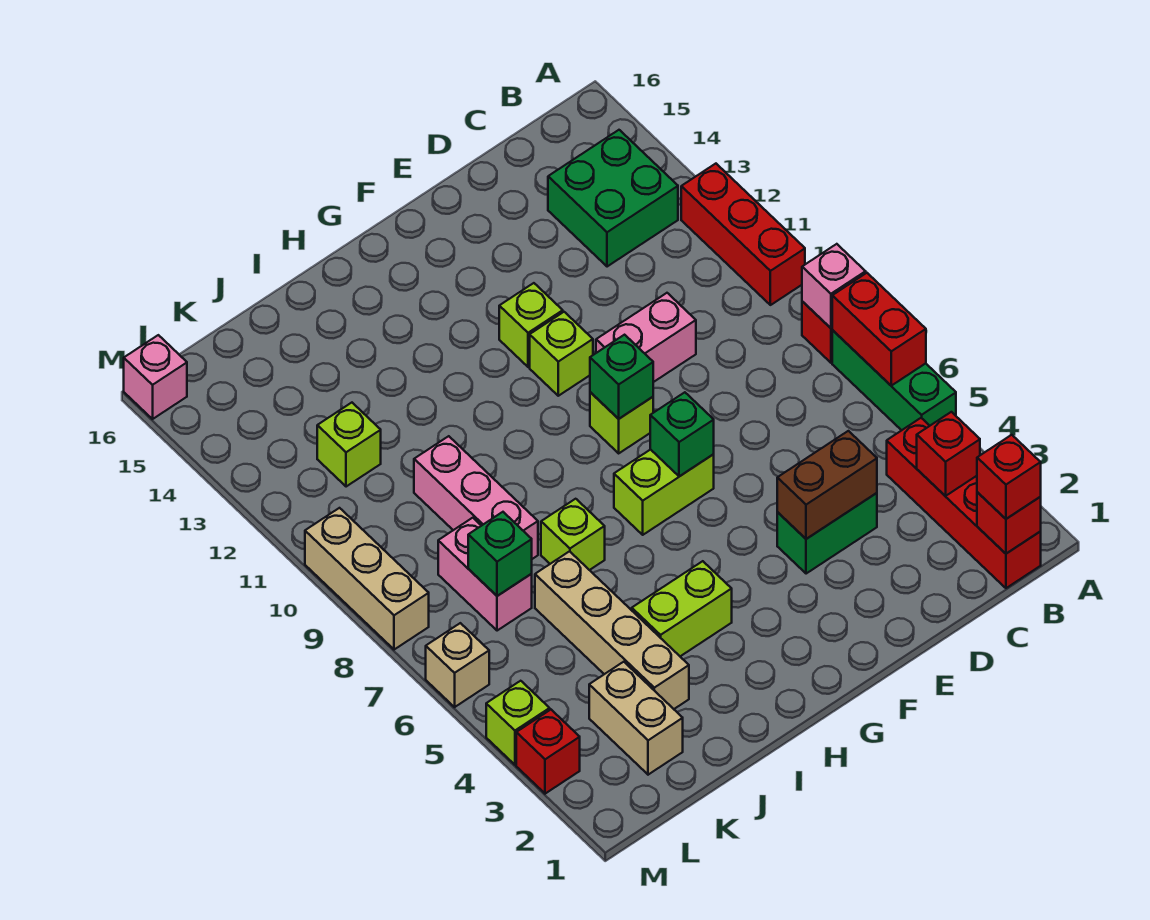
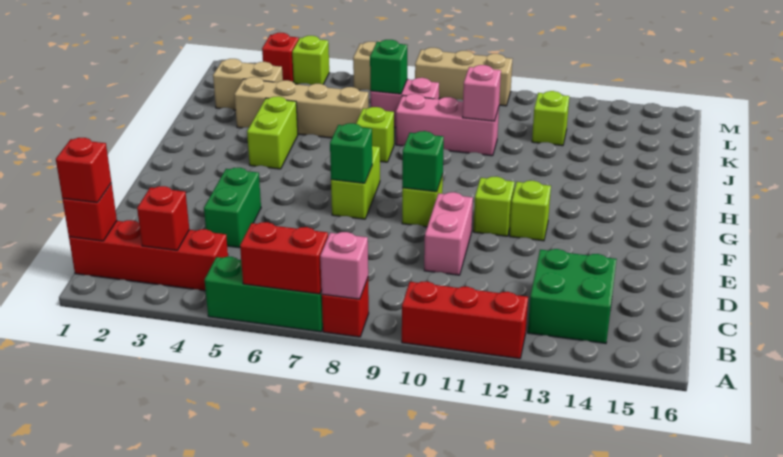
brown 1x2 brick [777,431,877,539] -> none
pink 1x1 brick [124,335,187,419] -> pink 1x1 brick moved to [463,65,501,121]

